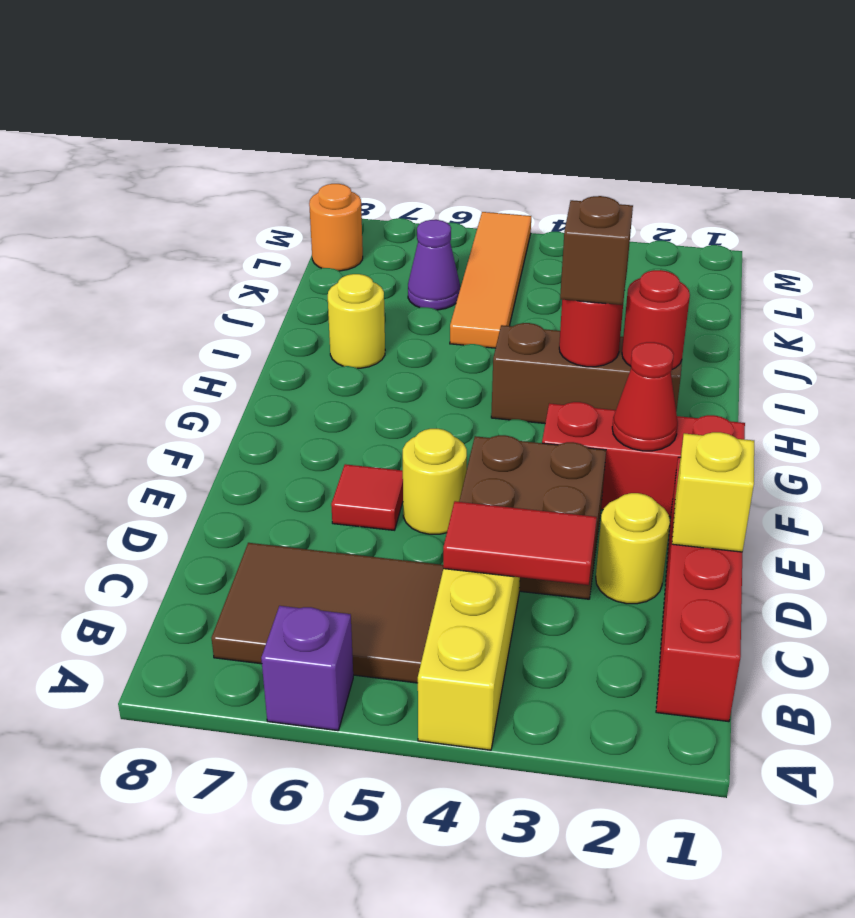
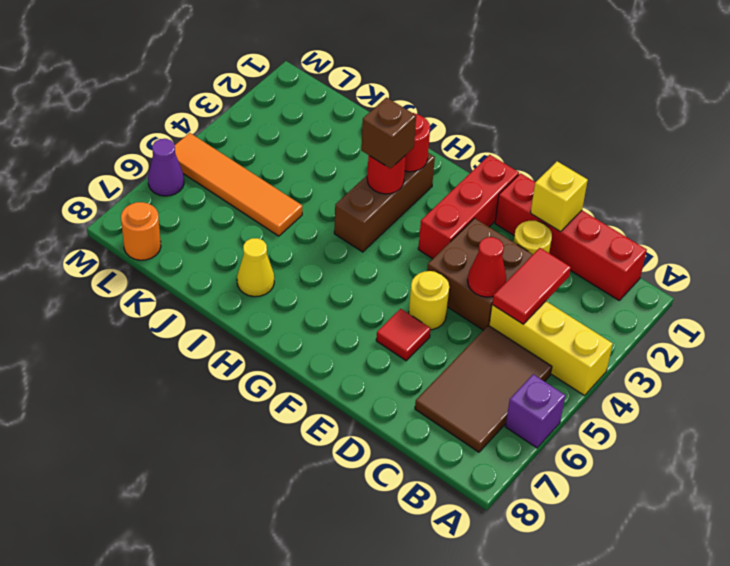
red 1x1 cone [612,342,678,451] -> red 1x1 cone moved to [468,237,506,297]
yellow 1x1 round brick [328,274,385,368] -> yellow 1x1 cone [237,238,274,297]
purple 1x1 cone [408,220,460,310] -> purple 1x1 cone moved to [148,139,184,196]

